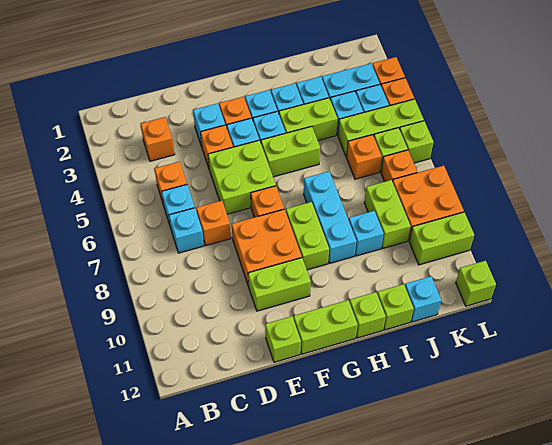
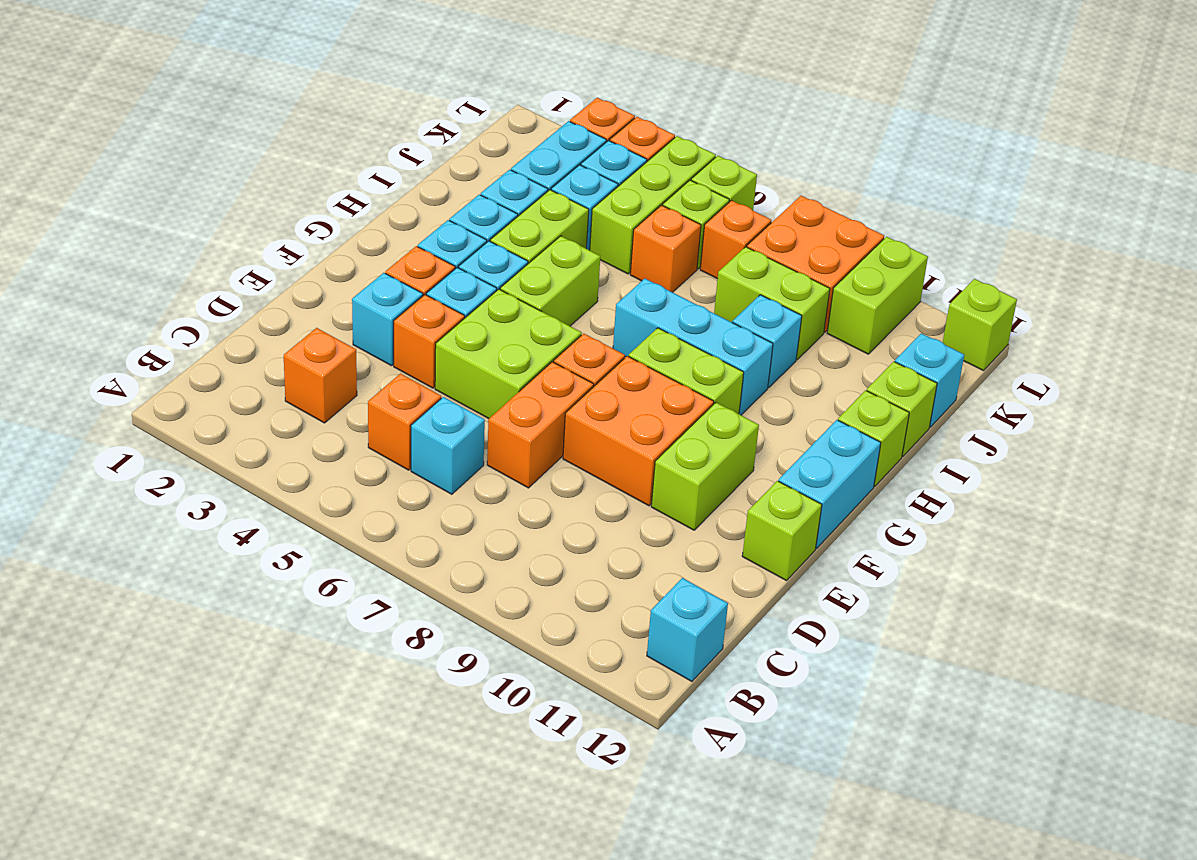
cyan 1x1 brick [169,208,204,253] -> cyan 1x1 brick moved to [647,578,728,681]
orange 1x1 brick [196,201,231,245] -> orange 1x2 brick [487,362,594,488]
lime 1x2 brick [294,300,358,354] -> cyan 1x2 brick [778,420,881,548]

